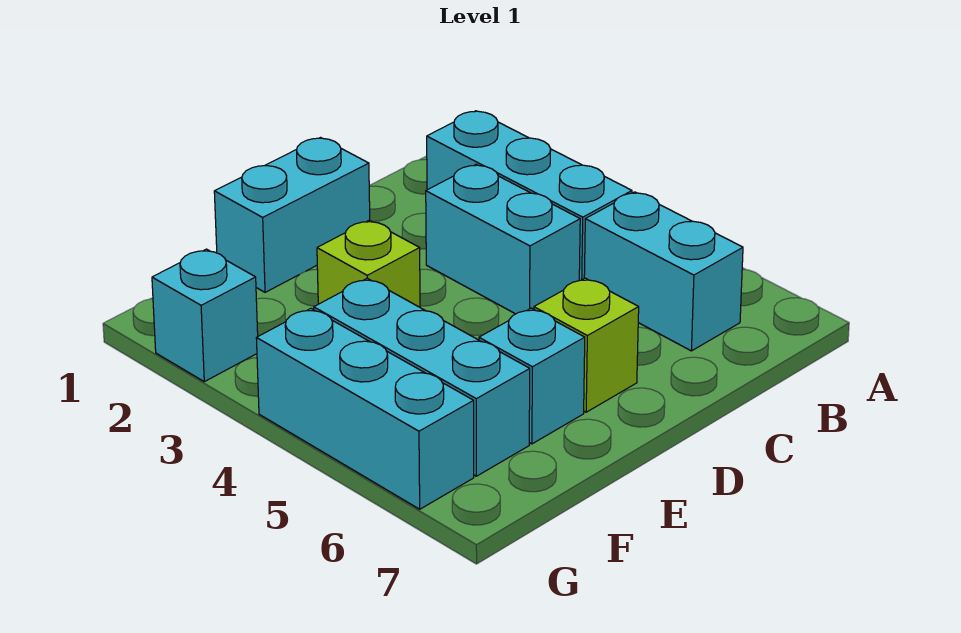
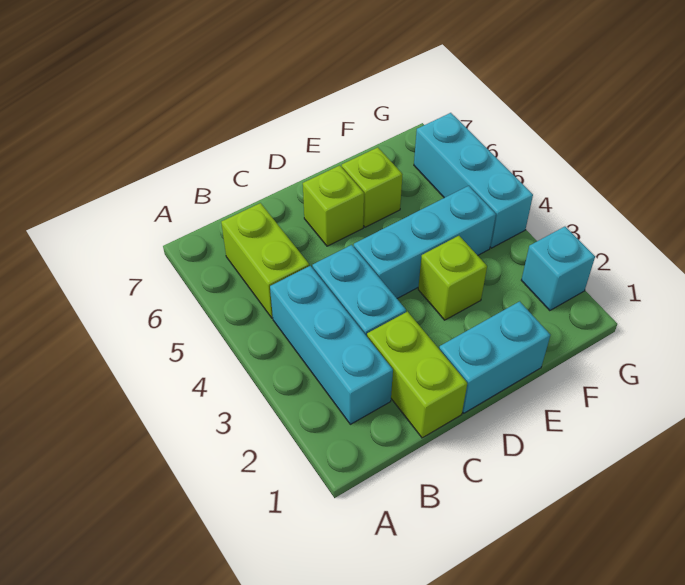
cyan 1x2 brick [584,192,743,351] -> lime 1x2 brick [221,203,309,318]
none -> lime 1x2 brick [367,312,467,438]
cyan 1x1 brick [479,308,585,444] -> lime 1x1 brick [342,147,403,227]
cyan 1x3 brick [314,278,530,476] -> cyan 1x3 brick turned to [354,186,496,298]

